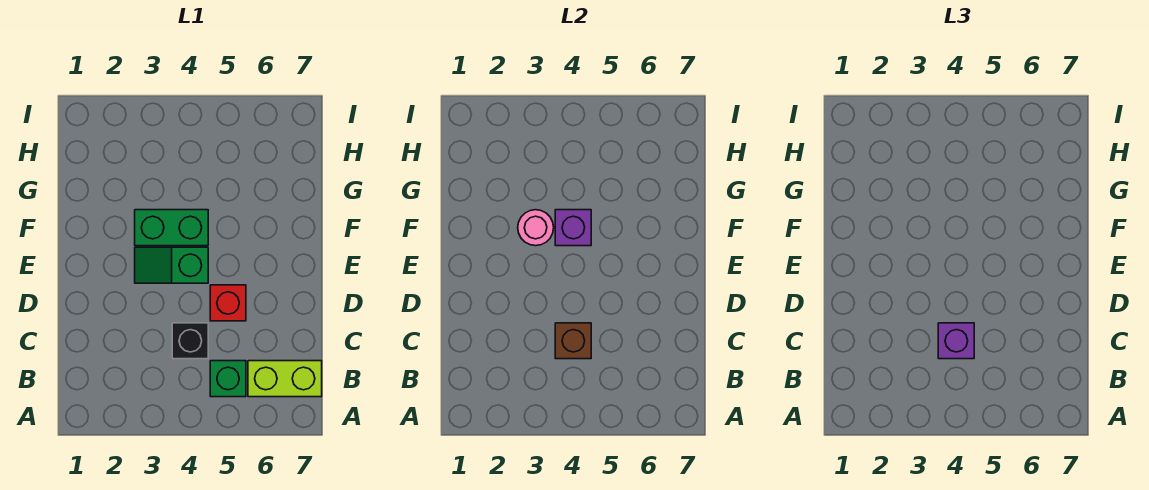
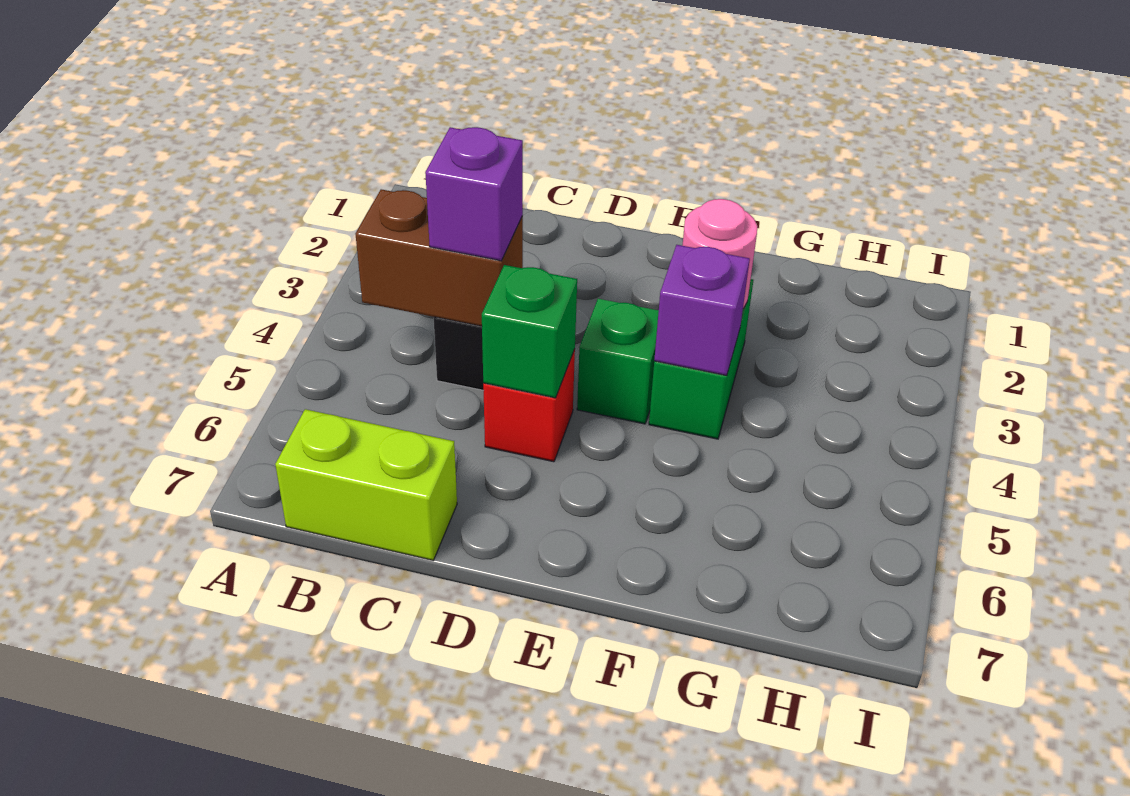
green 1x1 brick [210,361,246,397] -> green 1x1 brick moved to [482,265,577,398]
lime 1x2 brick [248,361,322,397] -> lime 1x2 brick turned to [275,409,457,560]
brown 1x1 brick [555,323,591,359] -> brown 1x2 brick [356,189,523,326]

